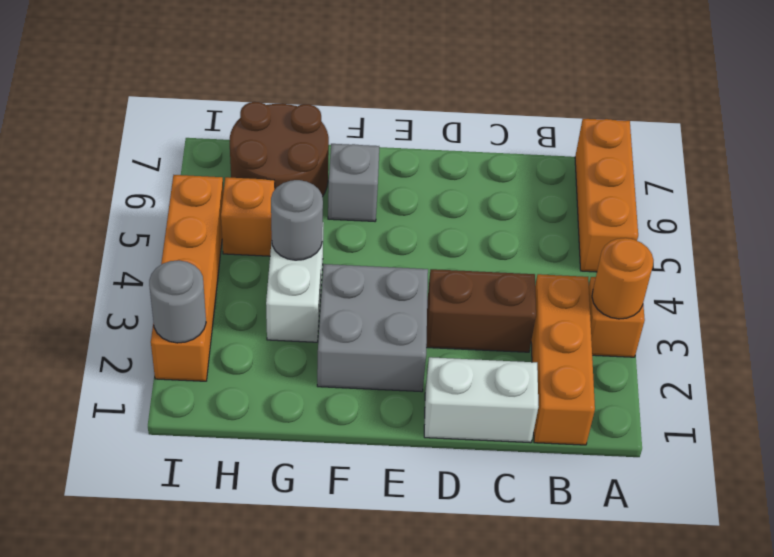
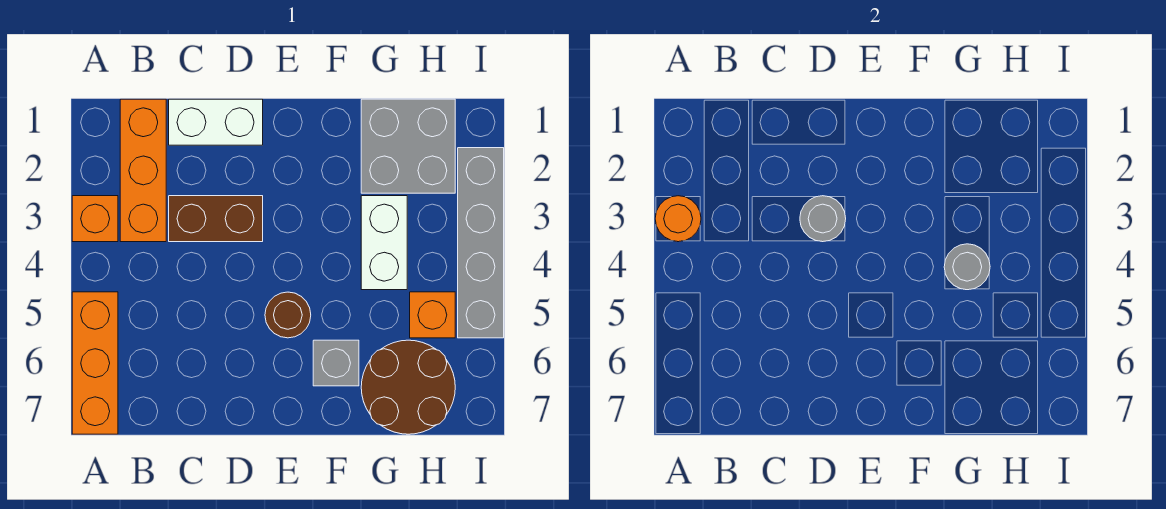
grey 2x2 brick [317,264,428,392] -> grey 2x2 brick moved to [361,99,455,193]
none -> brown 1x1 round brick [265,292,311,338]
orange 1x4 brick [151,175,223,381] -> grey 1x4 brick [458,148,504,338]
grey 1x1 round brick [149,260,206,343] -> grey 1x1 round brick moved to [800,196,846,242]

